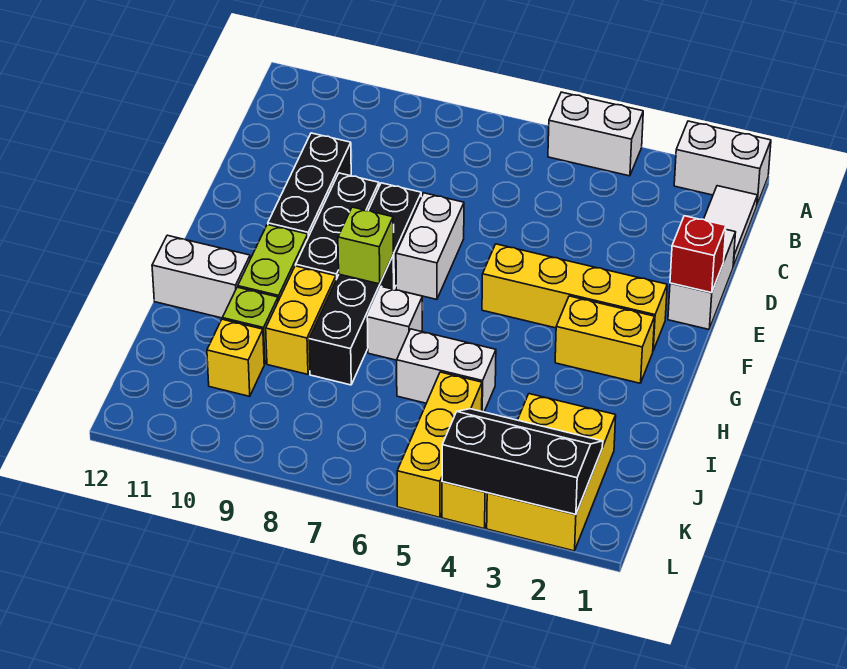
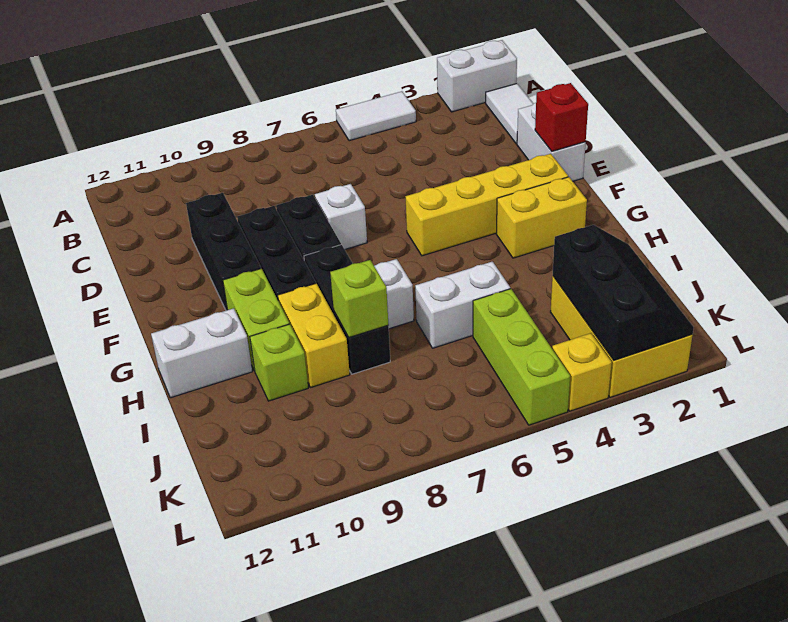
white 1x2 brick [548,92,643,176] -> white 1x2 tile [336,91,416,141]
white 1x2 brick [396,193,464,299] -> white 1x1 brick [315,184,367,249]
lime 1x1 brick [338,207,393,284] -> lime 1x1 brick moved to [330,260,388,337]
yellow 1x3 brick [397,372,482,517] -> lime 1x3 brick [473,289,570,425]
yellow 1x1 brick [207,319,264,396] -> none
black 2x3 slope [442,409,603,514] -> black 2x3 slope turned to [553,225,694,360]

